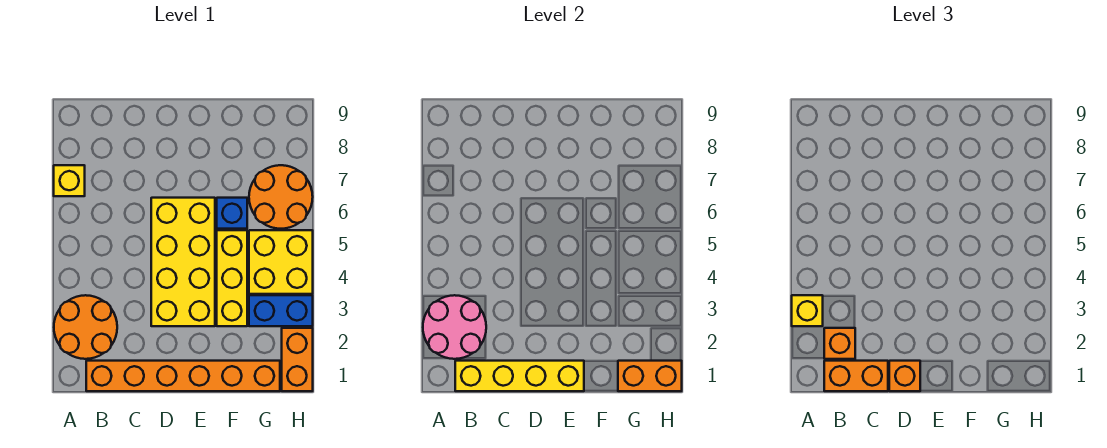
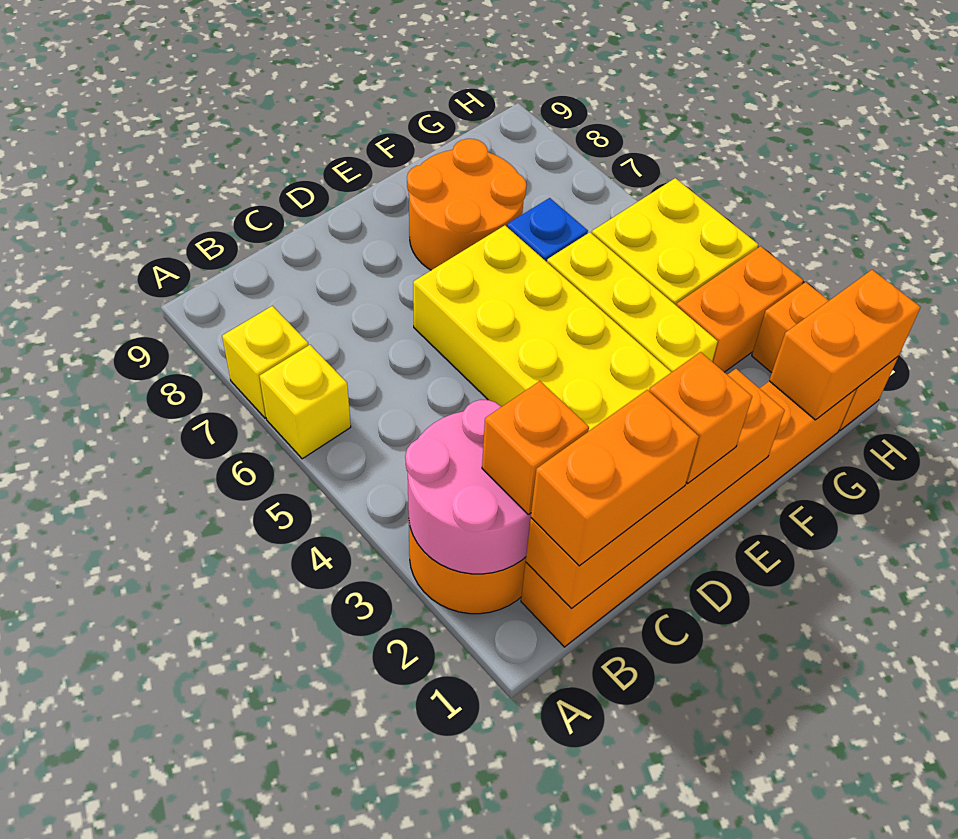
yellow 1x1 brick [792,295,823,326] -> yellow 1x1 brick moved to [260,345,351,459]
yellow 1x4 brick [455,361,584,391] -> orange 1x4 brick [526,369,785,608]
blue 1x2 brick [249,295,313,326] -> orange 1x2 brick [677,246,803,372]
orange 2x2 round brick [249,165,313,229] -> orange 2x2 round brick moved to [407,139,527,270]

